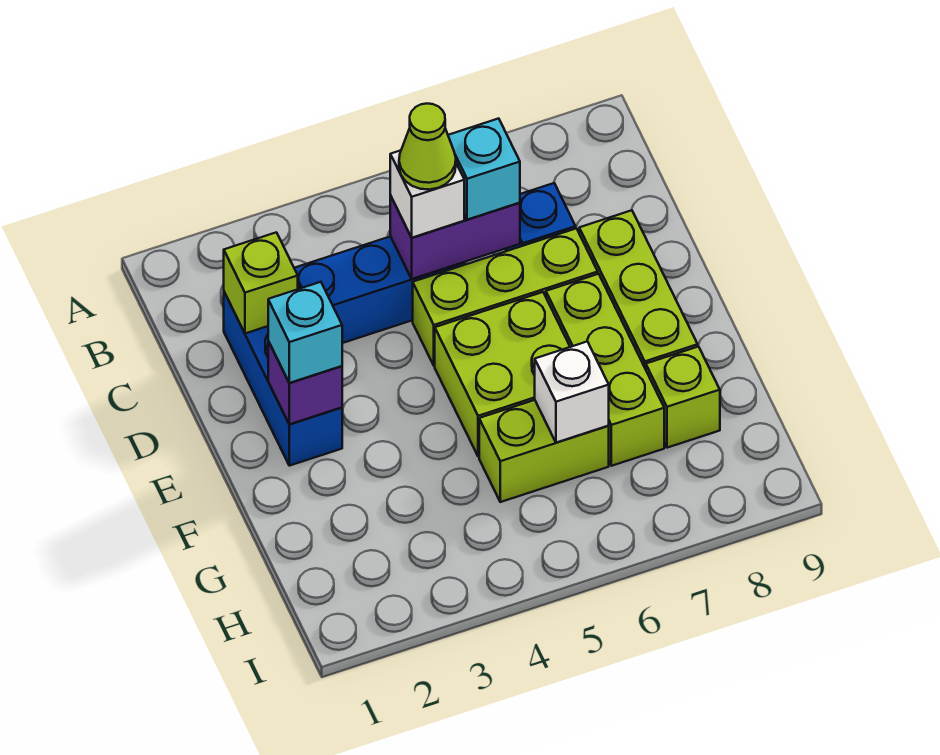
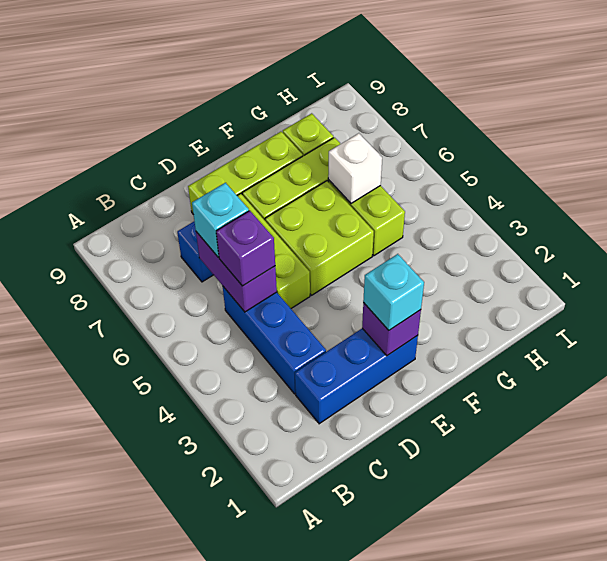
lime 1x1 brick [224,232,298,333] -> none
white 1x1 brick [390,150,464,238] -> purple 1x1 brick [216,211,275,286]
lime 1x1 cone [399,104,456,190] -> none

